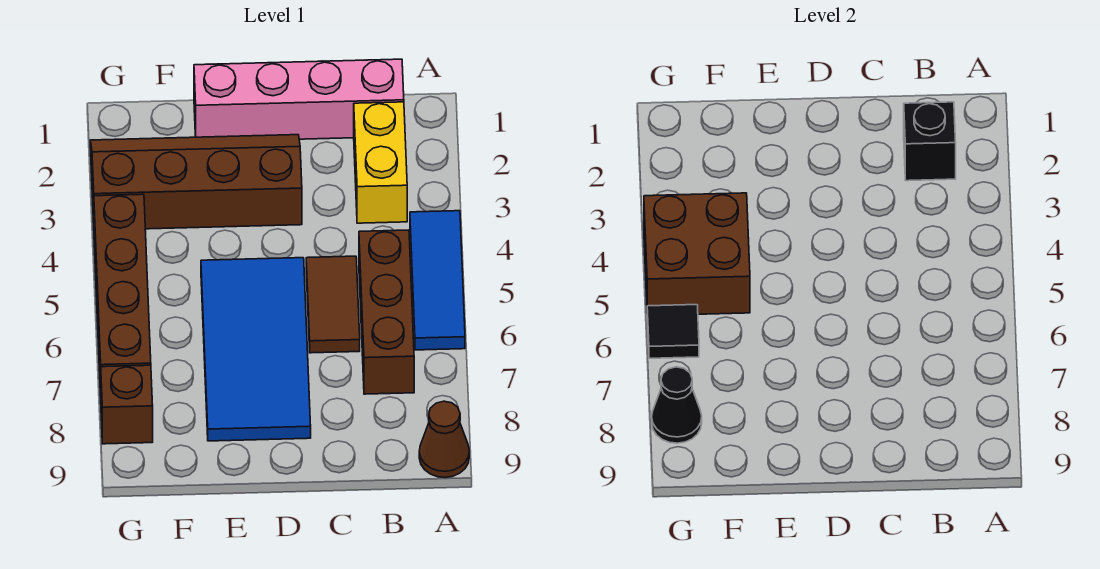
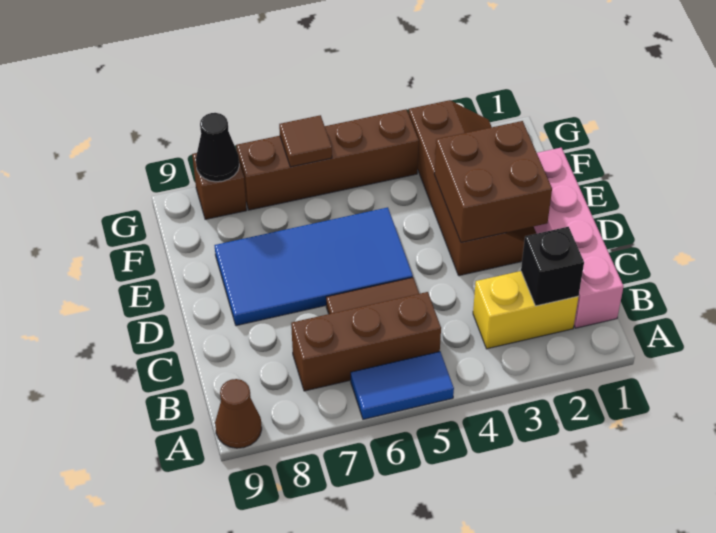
blue 1x3 tile [410,211,465,350] -> blue 1x2 tile [351,352,454,419]
brown 2x2 brick [644,193,750,314] -> brown 2x2 brick moved to [434,121,552,242]
black 1x1 tile [647,305,699,358] -> brown 1x1 tile [279,115,332,167]

